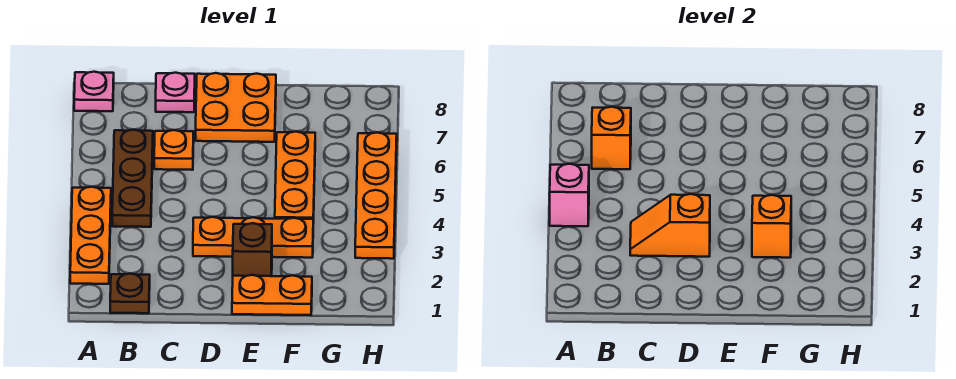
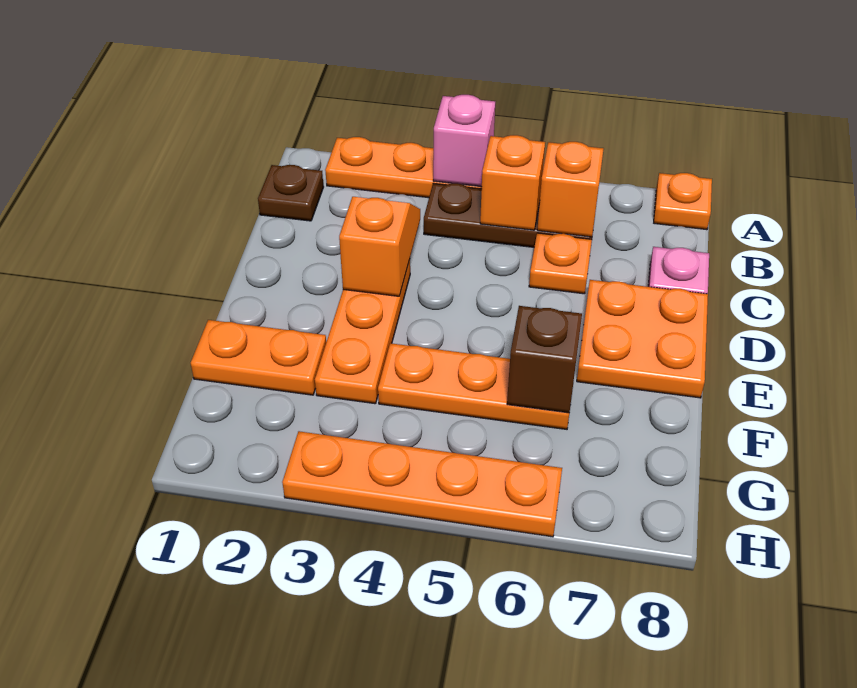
pink 1x1 plate [74,72,114,111] -> orange 1x1 plate [654,173,712,230]
orange 1x2 plate [232,275,312,315] -> orange 1x2 plate turned to [191,320,326,395]
brown 1x1 brick [233,223,272,276] -> brown 1x1 brick moved to [507,306,582,413]
orange 1x1 brick [752,195,791,258] -> orange 1x1 brick moved to [480,135,545,230]

